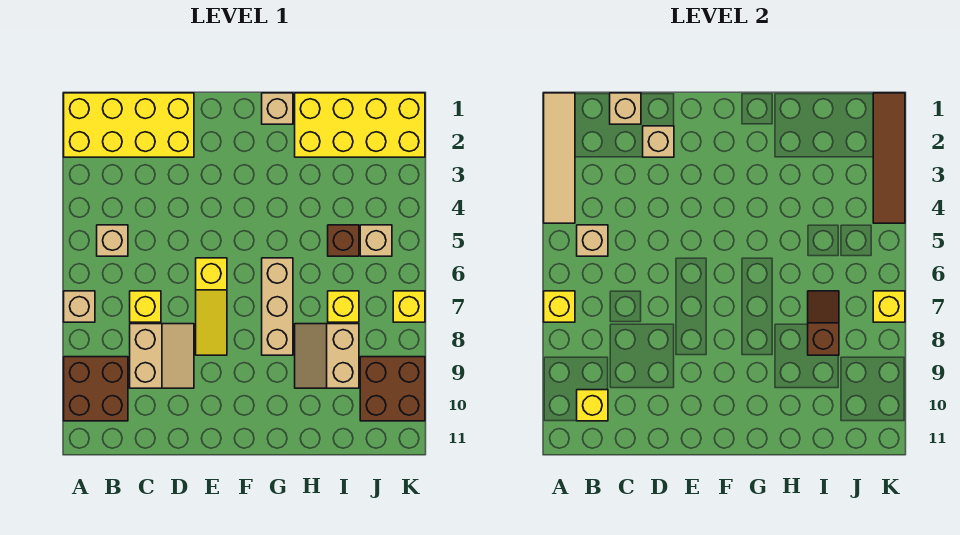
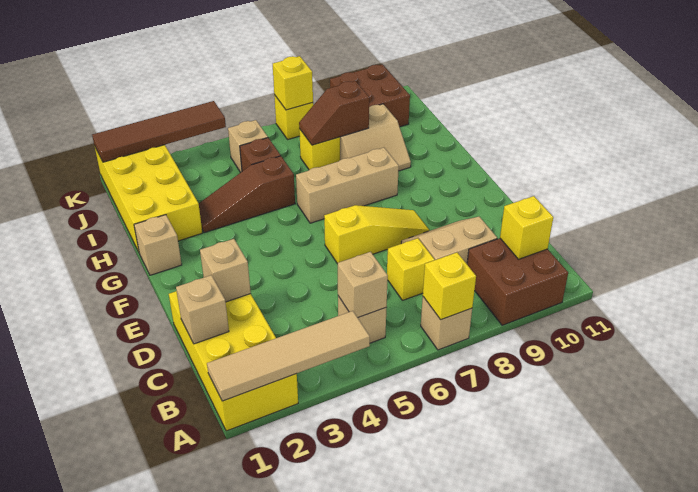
none -> brown 1x3 slope [199,156,295,233]

